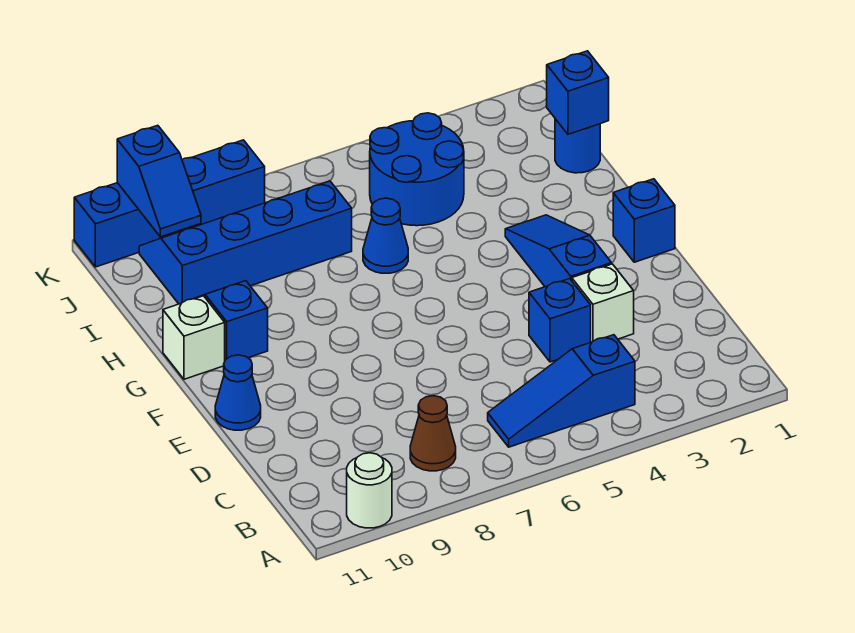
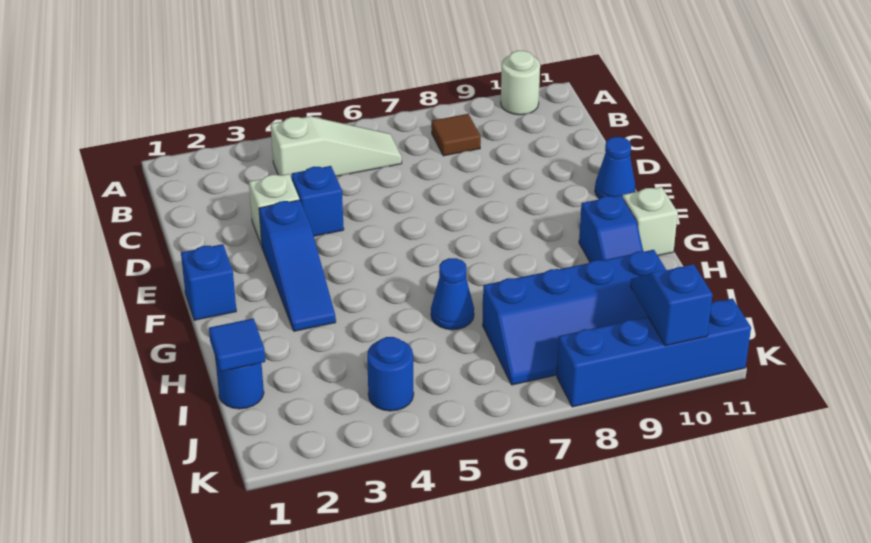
blue 1x3 slope [488,335,635,447] -> white 1x3 slope [271,116,402,179]
brown 1x1 cone [410,396,456,471] -> brown 1x1 tile [431,114,481,156]
blue 1x1 brick [547,51,609,134] -> blue 1x1 tile [209,319,265,372]
blue 2x2 round brick [370,113,464,226] -> blue 1x1 round brick [367,337,414,411]

